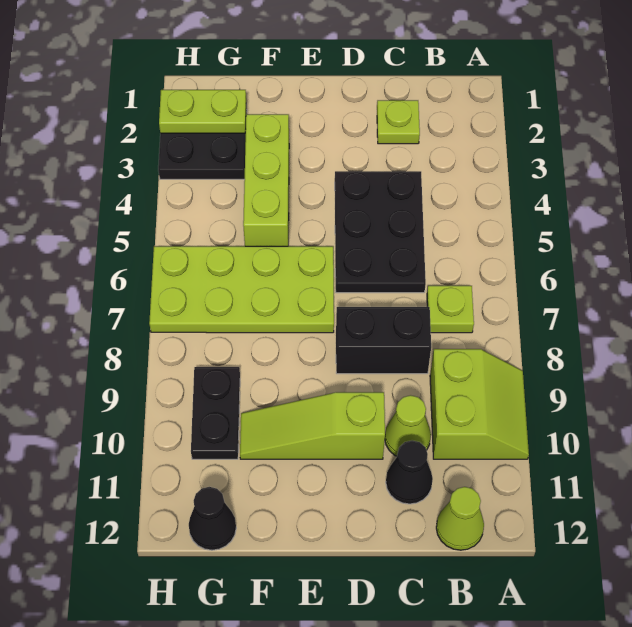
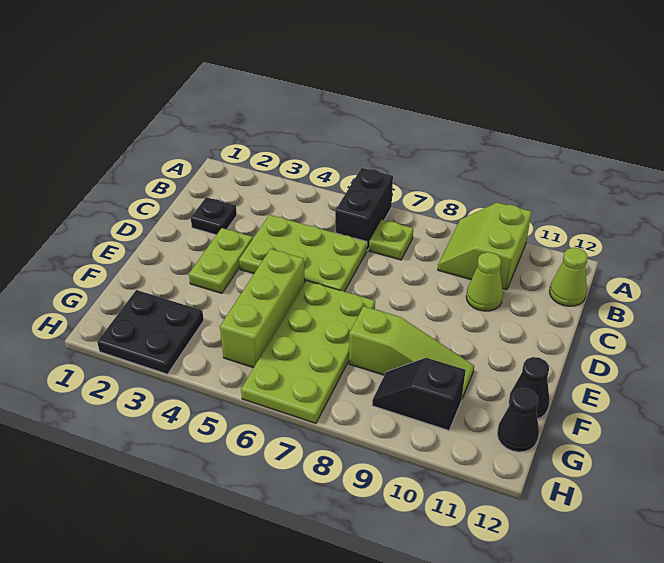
lime 2x2 slope [430,349,529,459] -> lime 2x2 slope turned to [438,203,531,290]
lime 1x1 plate [377,100,420,144] -> black 1x1 plate [191,197,237,235]
black 2x3 plate [335,171,426,293] -> lime 2x3 plate [239,215,367,292]
black 1x2 brick [336,307,431,374] -> black 1x2 brick moved to [335,168,393,250]
black 1x1 cone [386,440,433,504] -> black 1x1 cone moved to [509,357,549,419]
lime 1x3 slope [240,392,385,459] -> lime 1x3 slope turned to [349,306,474,398]
lime 1x3 brick [243,114,289,246] -> lime 1x3 brick turned to [220,249,305,368]
lime 1x2 plate [159,90,246,133] -> lime 1x2 plate moved to [189,228,253,293]
black 1x2 plate [191,367,240,459] -> black 1x2 slope [372,358,466,430]

